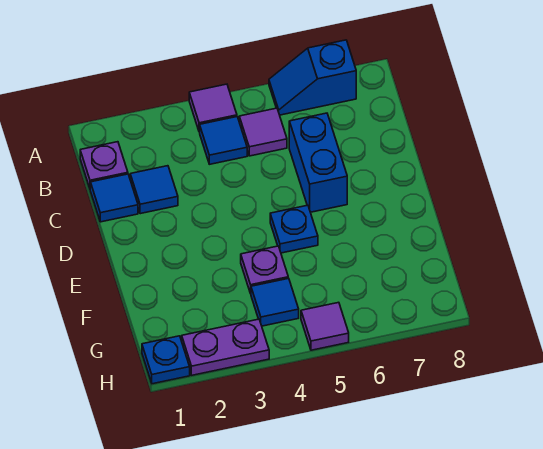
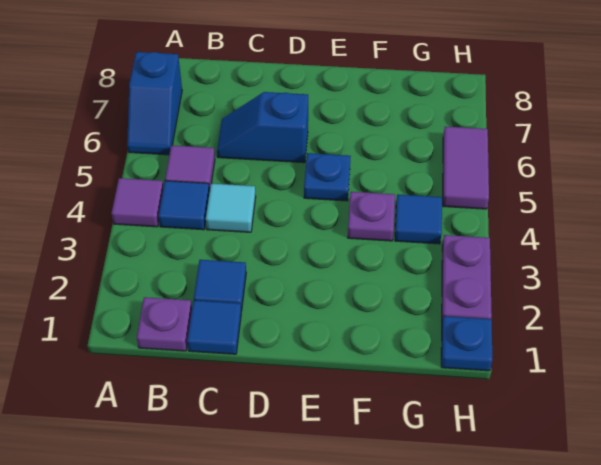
none -> cyan 1x1 tile [206,184,256,232]
blue 1x2 brick [289,113,347,212] -> blue 1x2 slope [217,92,308,163]
purple 1x1 tile [301,302,349,350] -> purple 1x2 tile [443,127,489,209]

